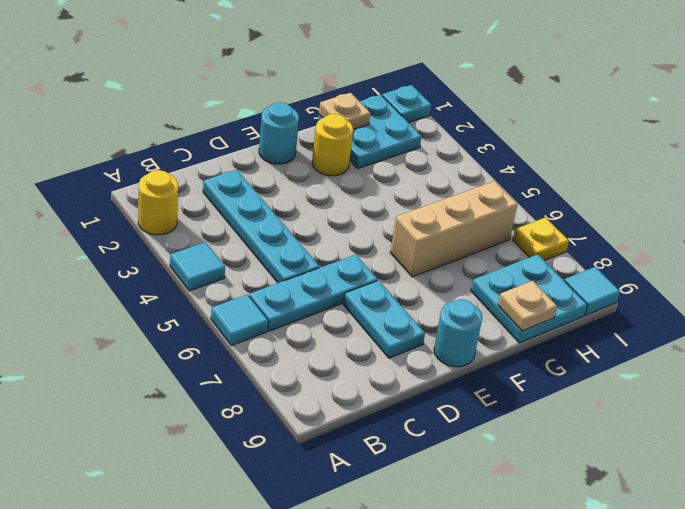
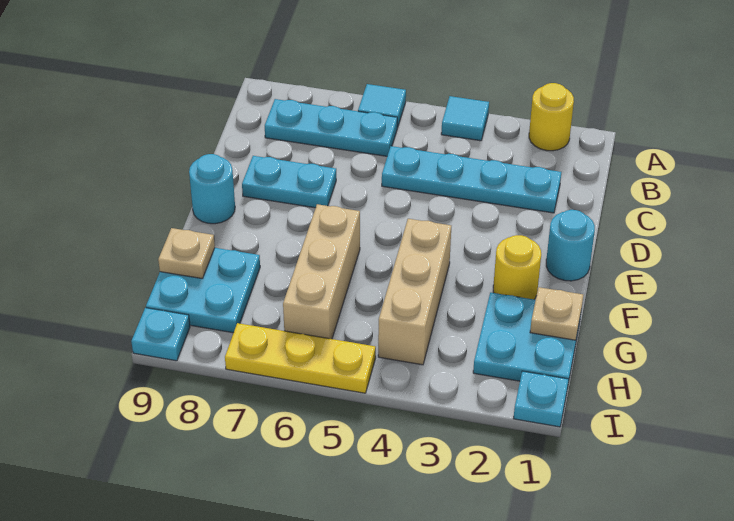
cyan 1x3 plate [249,255,378,331] -> cyan 1x3 plate turned to [265,99,397,156]
none -> tan 1x3 brick [378,219,451,365]
yellow 1x1 plate [513,218,569,260] -> yellow 1x3 plate [225,323,376,393]
cyan 1x1 tile [564,267,620,315] -> cyan 1x1 plate [131,308,190,361]

